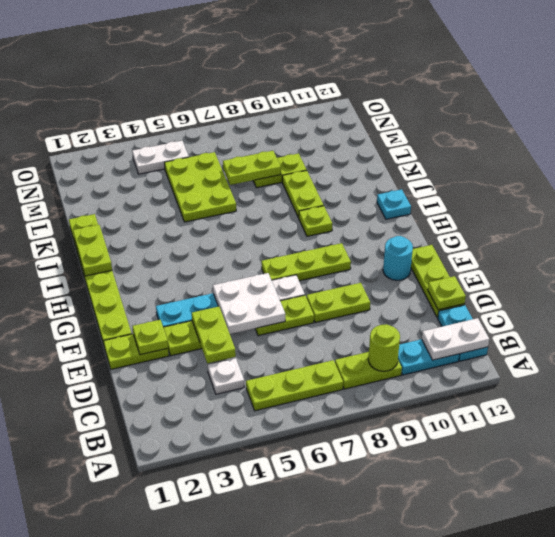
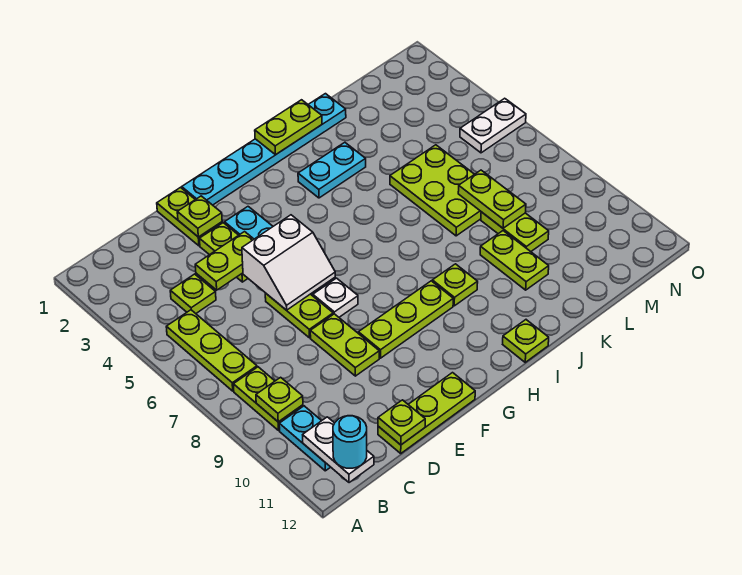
lime 1x1 round brick [368,324,400,371] -> lime 1x1 plate [256,377,303,422]
cyan 1x2 plate [438,305,488,361] -> cyan 1x2 plate moved to [298,142,366,198]
white 1x1 plate [208,358,244,394] -> lime 1x1 plate [170,274,216,313]
white 2x2 plate [213,273,285,334] -> white 2x2 slope [242,215,335,310]
lime 1x6 plate [69,214,132,345] -> cyan 1x6 plate [182,94,346,205]
cyan 1x1 round brick [383,236,413,280] -> cyan 1x1 round brick moved to [333,416,367,468]
lime 1x3 plate [261,243,351,281] -> lime 1x3 plate turned to [358,281,453,358]
cyan 1x1 plate [377,189,411,219] -> lime 1x1 plate [503,320,549,362]
lime 1x2 plate [282,171,324,218] -> lime 1x2 plate turned to [480,231,549,290]
lime 2x3 plate [164,152,236,222] -> lime 2x3 plate turned to [390,145,481,236]
white 1x2 plate [132,141,189,174] -> white 1x2 plate turned to [460,98,526,153]

